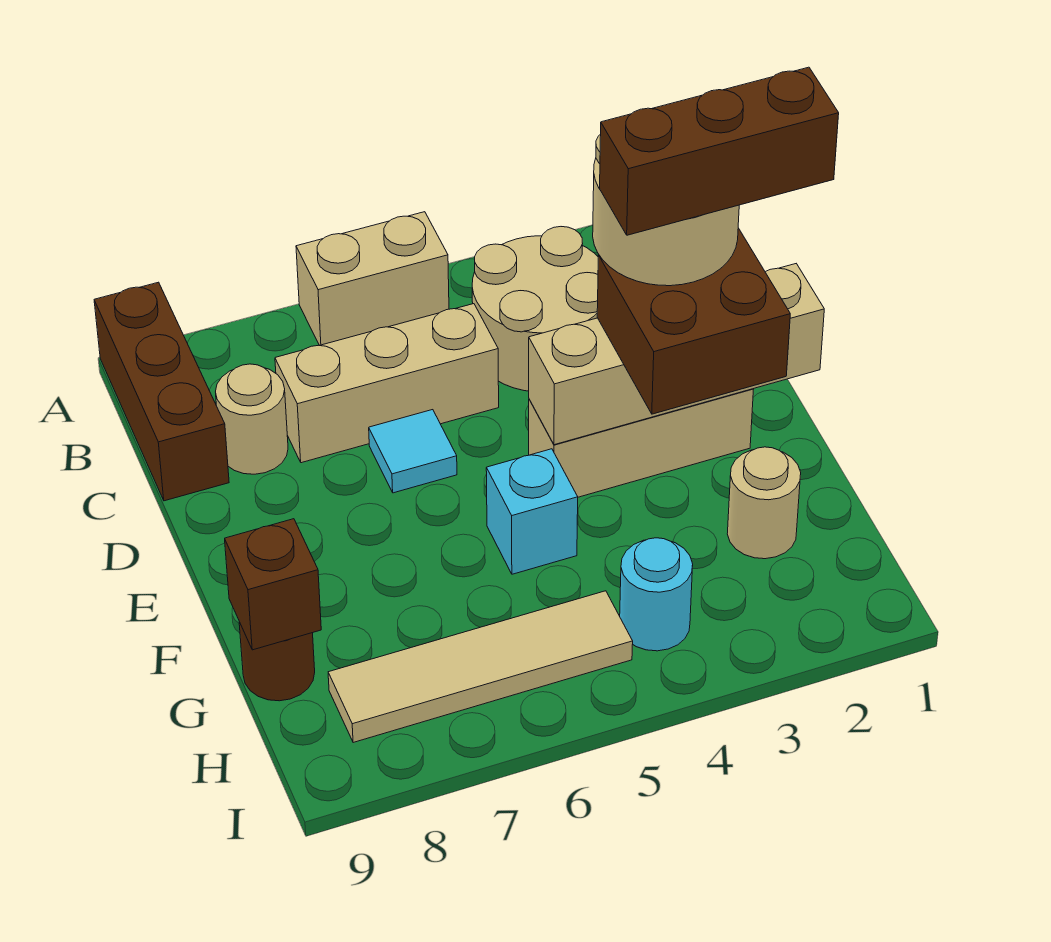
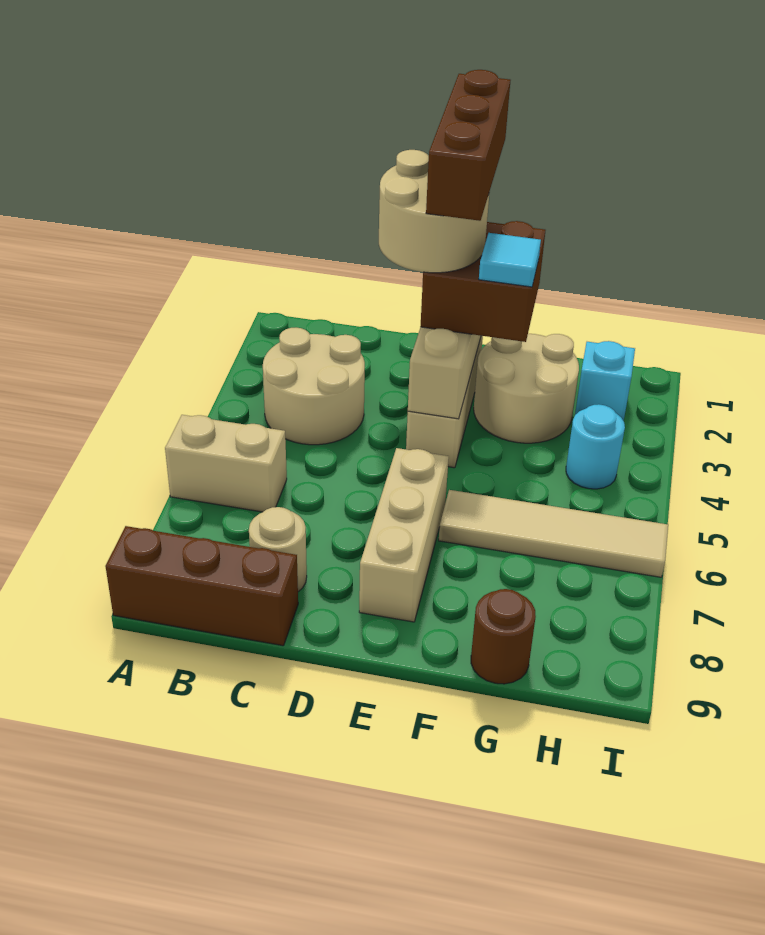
tan 1x2 brick [296,212,449,345] -> tan 1x2 brick turned to [165,415,287,512]
tan 1x3 brick [275,304,499,463] -> tan 1x3 brick moved to [359,448,449,622]
cyan 1x1 tile [369,410,457,493] -> cyan 1x1 tile moved to [479,233,541,287]
cyan 1x1 brick [486,449,578,574] -> cyan 1x1 brick moved to [575,341,635,421]
tan 1x1 round brick [727,447,801,559] -> tan 2x2 round brick [474,334,579,443]
brown 1x1 brick [225,519,321,650] -> none
tan 1x4 tile [328,591,633,743] -> tan 1x4 tile turned to [439,490,668,577]

